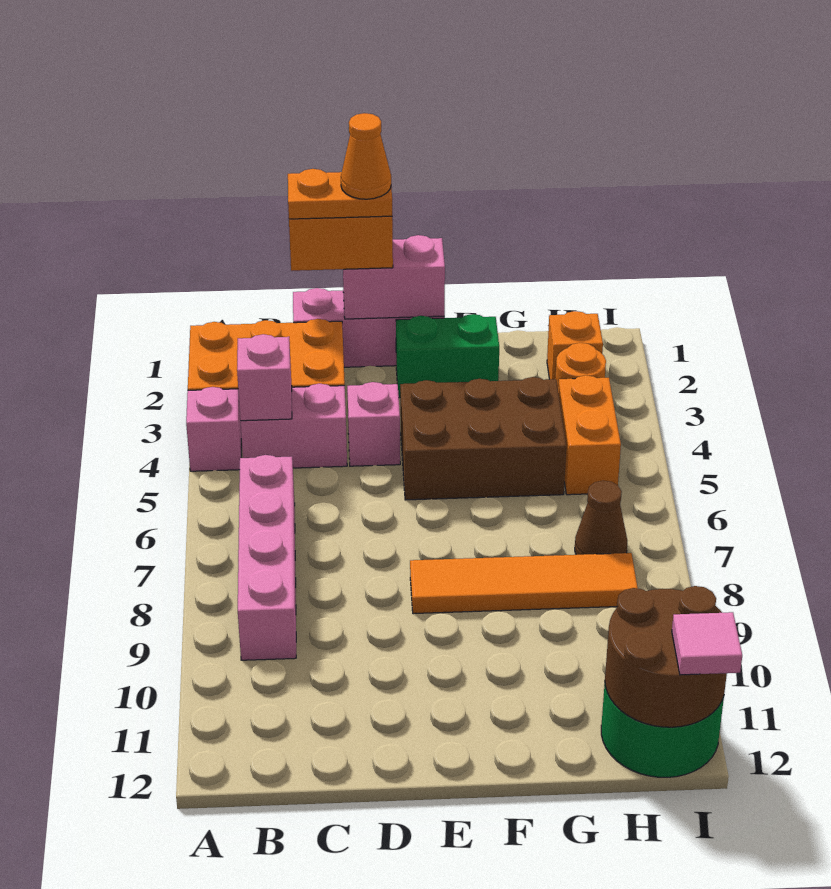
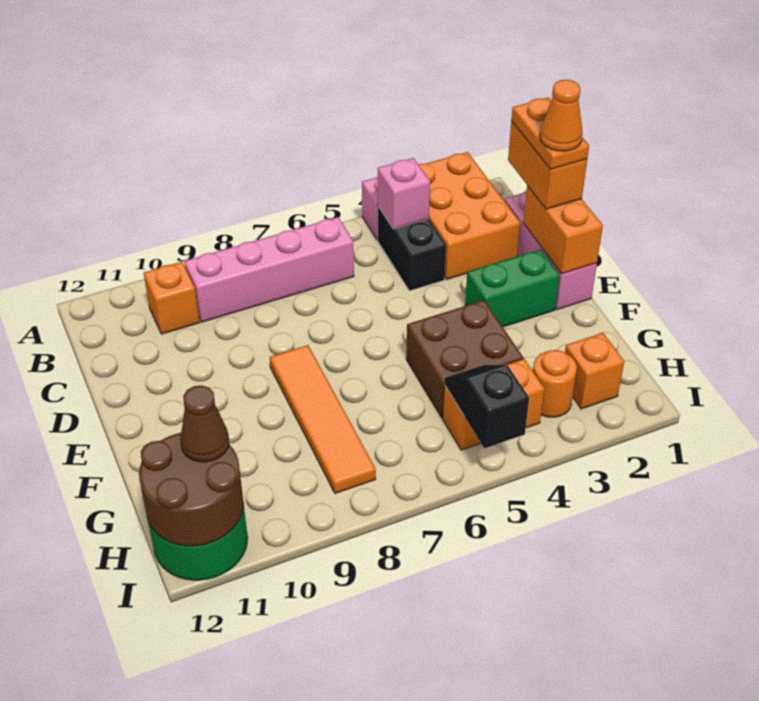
pink 1x2 brick [240,384,347,468] -> black 1x2 brick [378,207,446,291]
none -> orange 1x1 brick [144,262,200,334]
pink 1x2 brick [343,235,445,319] -> orange 1x2 brick [523,186,603,274]
pink 1x1 brick [347,382,400,466] -> none
green 1x2 brick [396,314,499,398] -> green 1x2 brick turned to [465,250,560,327]
brown 2x3 brick [400,377,566,500] -> brown 2x2 brick [406,300,523,418]
none -> black 1x2 slope [445,365,529,448]
brown 1x1 cone [575,481,627,555] -> brown 1x1 cone moved to [180,385,229,462]
pink 1x1 tile [672,612,742,675] -> none

